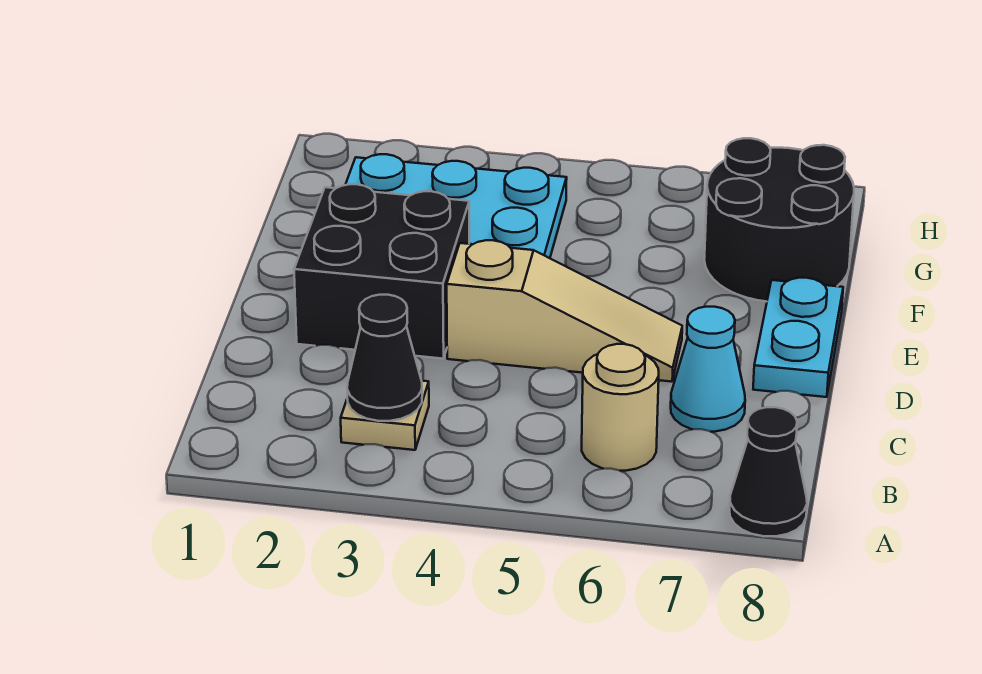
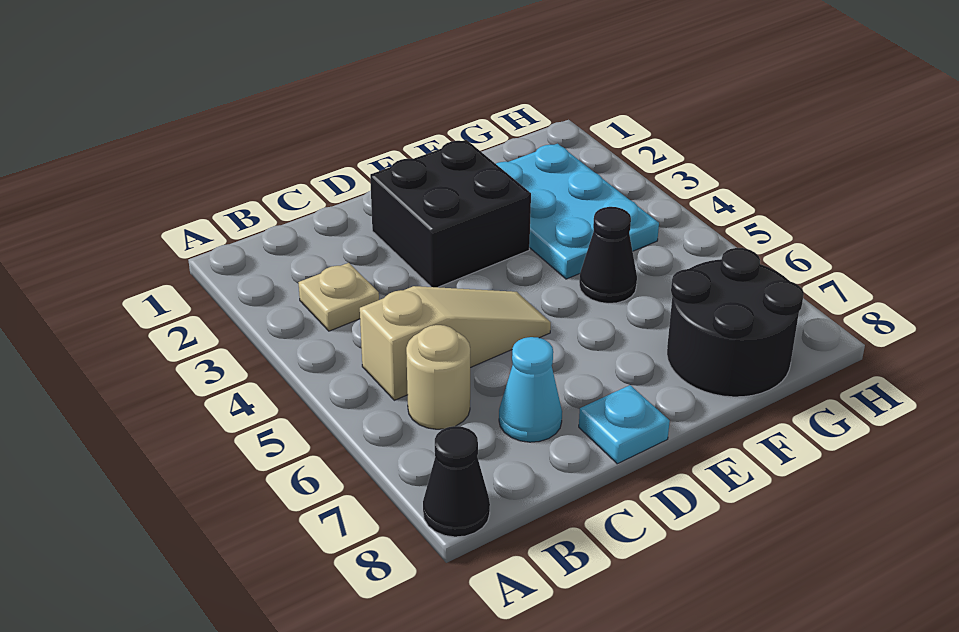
black 1x1 cone [347,295,422,421] -> black 1x1 cone moved to [579,207,637,303]
tan 1x3 slope [447,240,682,382] -> tan 1x3 slope turned to [360,286,551,400]
cyan 1x2 plate [753,278,843,397] -> cyan 1x1 plate [579,385,670,464]

